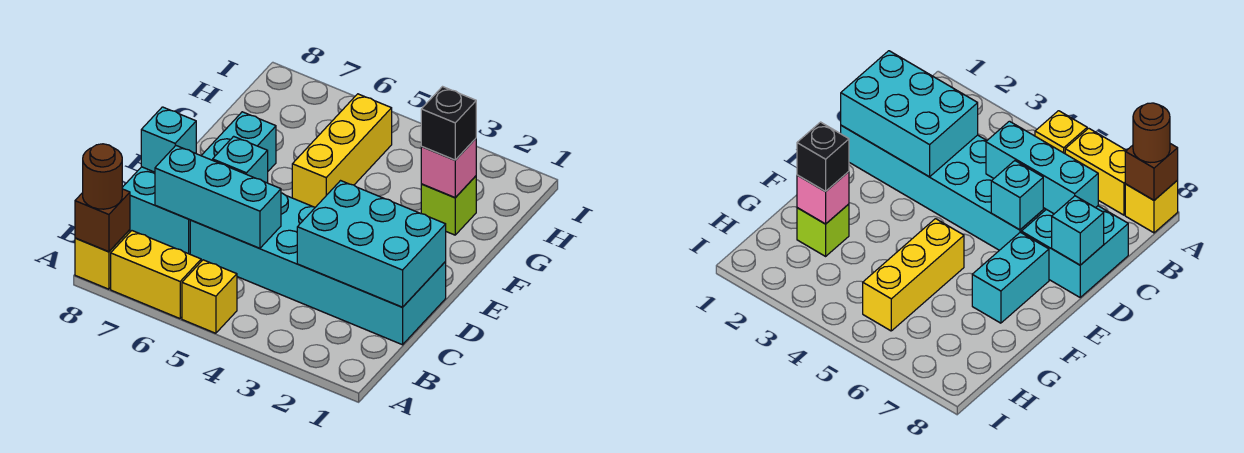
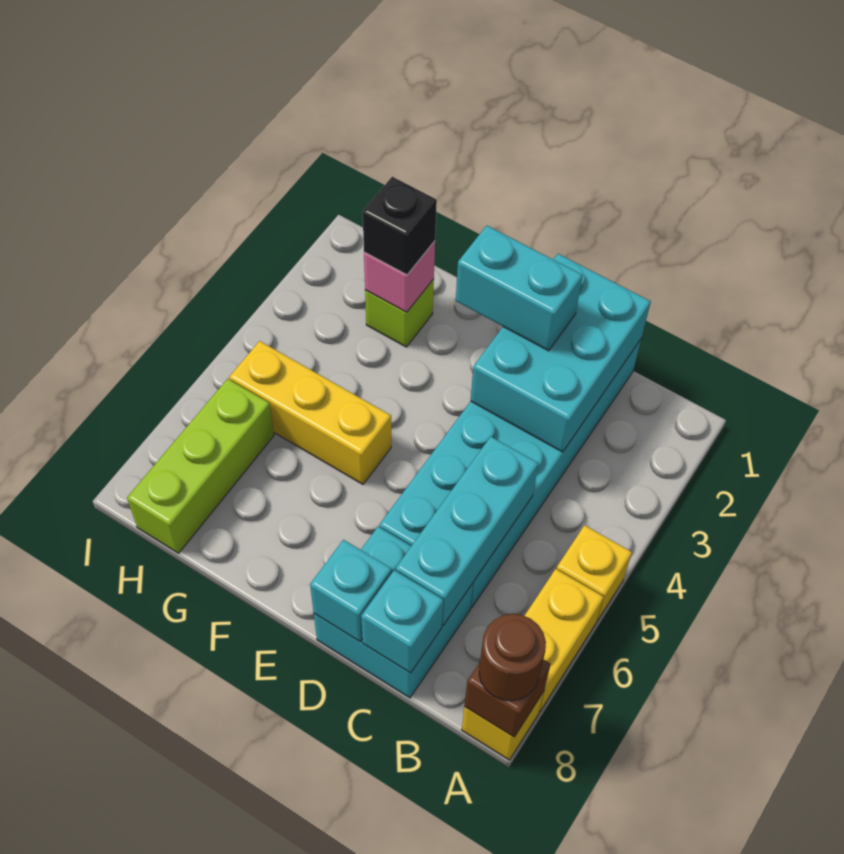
cyan 1x1 brick [213,136,268,183] -> cyan 1x1 brick moved to [361,570,443,673]
cyan 1x2 brick [201,112,276,171] -> cyan 1x2 brick moved to [456,226,583,351]
none -> lime 1x3 brick [127,379,274,553]

